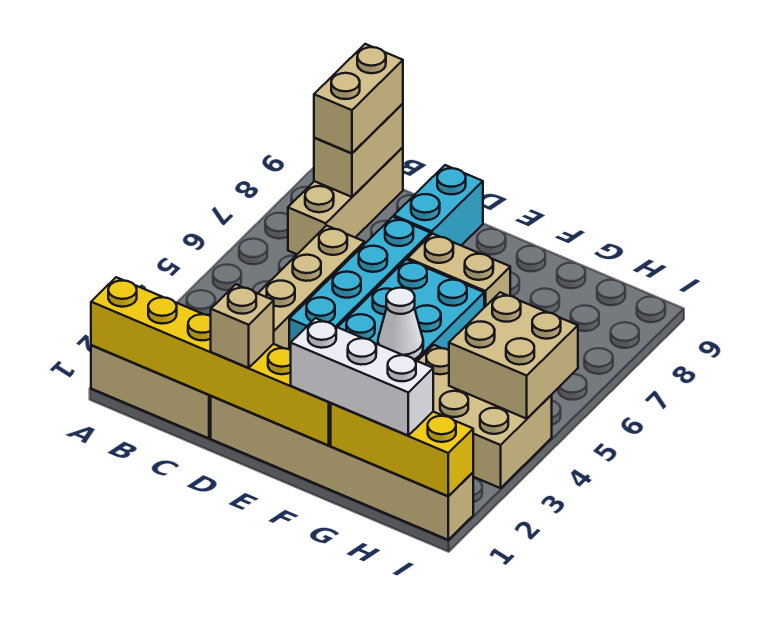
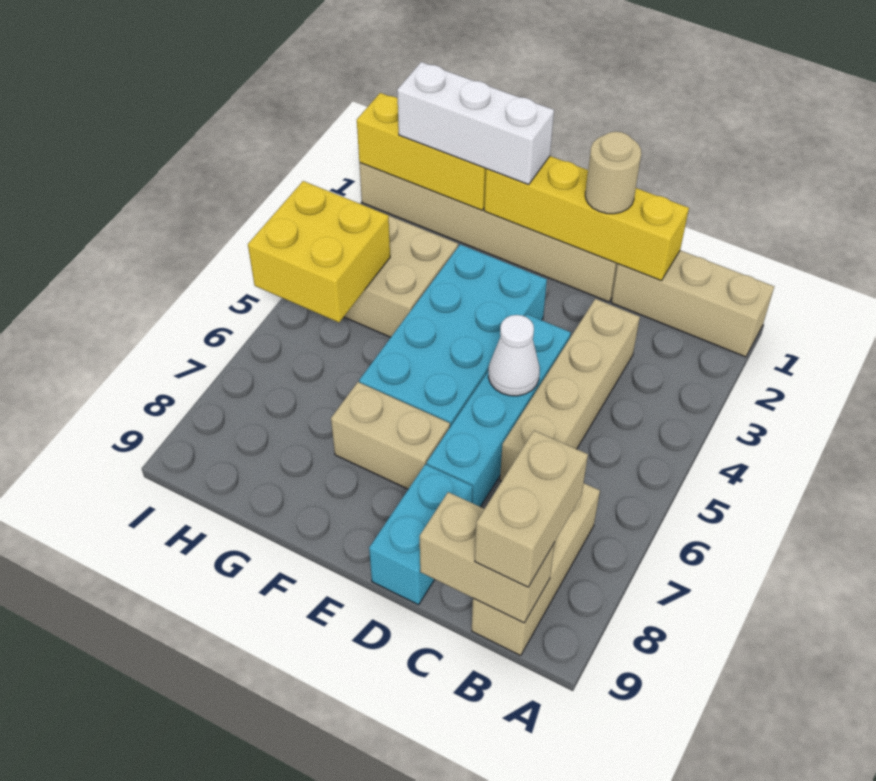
yellow 1x6 brick [91,277,331,445] -> yellow 1x4 brick [484,156,689,281]
tan 1x2 brick [314,104,403,197] -> tan 1x2 brick turned to [420,492,555,623]
tan 1x1 brick [211,284,274,368] -> tan 1x1 round brick [585,132,641,214]
white 1x1 cone [378,288,423,359] -> white 1x1 cone moved to [488,315,540,396]
tan 2x2 brick [449,292,578,419] -> yellow 2x2 brick [248,181,390,322]

